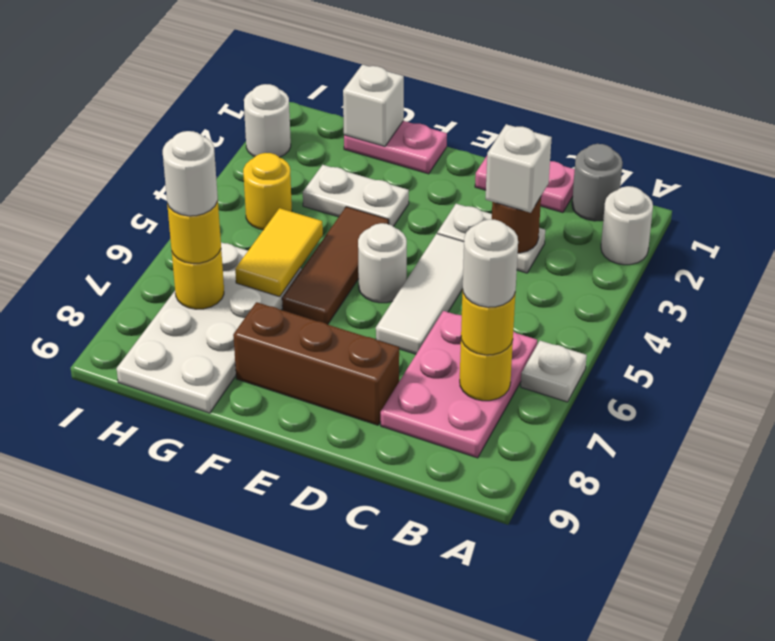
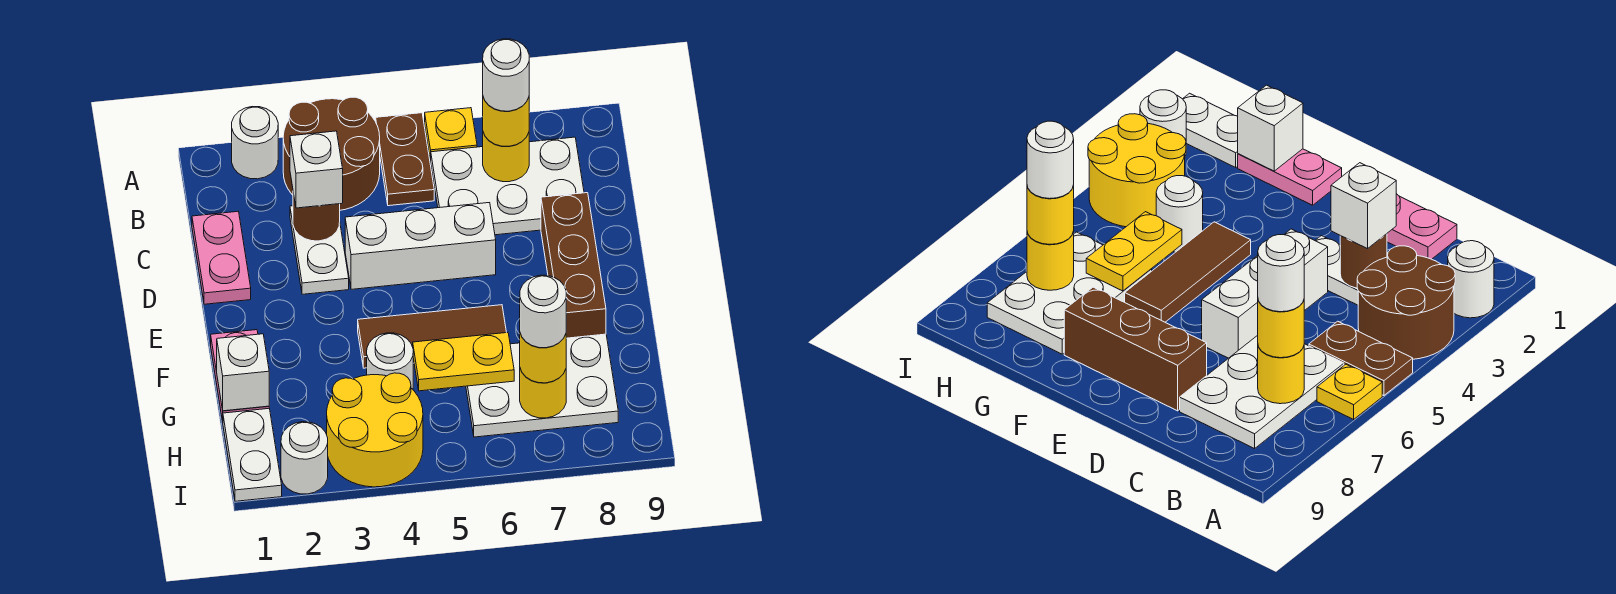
none -> brown 2x2 round brick [283,97,380,210]
none -> brown 1x2 plate [376,113,434,206]
white 1x1 plate [521,341,587,402] -> yellow 1x1 plate [425,108,477,161]
grey 1x1 round brick [572,144,622,221] -> none
pink 2x3 plate [381,311,537,458] -> white 2x3 plate [431,137,584,235]
white 1x3 tile [376,234,464,354] -> white 1x3 brick [345,203,496,289]
white 1x1 round brick [358,223,407,303] -> white 1x1 round brick moved to [367,333,413,389]
white 1x2 plate [303,165,409,227] -> white 1x2 plate moved to [223,408,282,501]
yellow 1x2 tile [235,208,323,297] -> yellow 1x2 plate [413,333,514,391]
white 2x4 plate [117,242,301,413] -> white 2x3 plate [466,334,618,437]
yellow 1x1 round brick [243,153,292,230] -> yellow 2x2 round brick [327,373,423,487]

